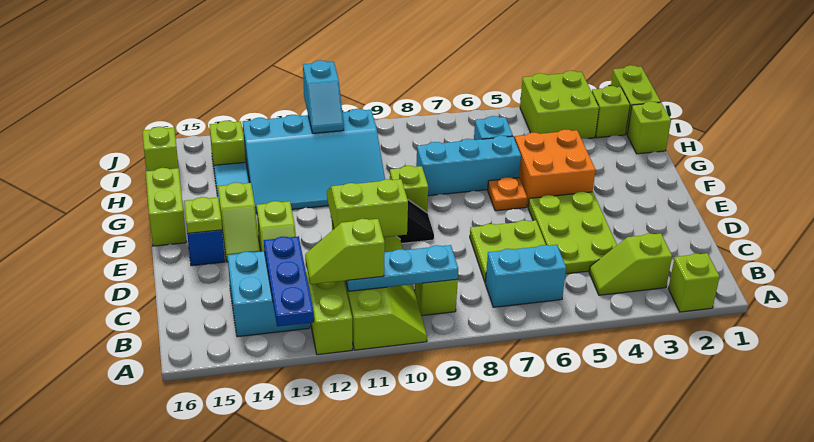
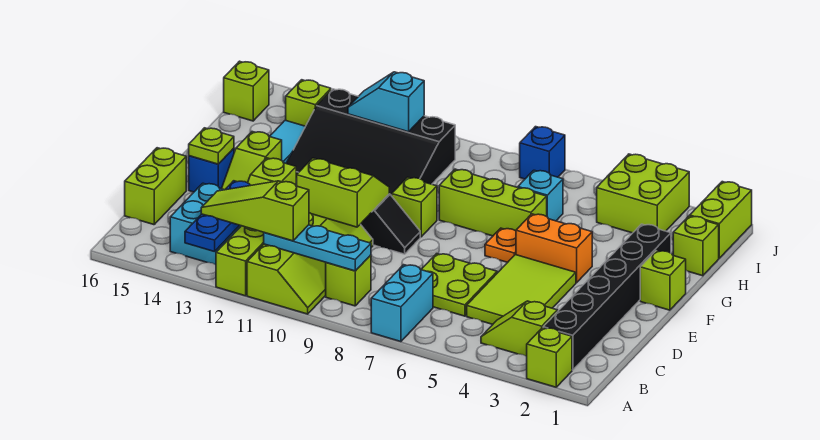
none -> black 1x6 brick [543,224,671,370]
cyan 1x2 brick [485,245,566,307] -> cyan 1x2 brick turned to [371,265,433,342]
lime 1x2 slope [305,219,385,284] -> lime 1x3 slope [201,181,309,241]
lime 2x3 plate [528,192,617,274] -> lime 2x3 tile [467,255,576,324]
orange 2x2 brick [515,129,596,207] -> orange 1x2 brick [516,214,592,283]
lime 1x2 brick [146,168,186,246] -> lime 1x2 brick moved to [125,148,186,225]
cyan 1x3 brick [416,136,521,196] -> lime 1x3 brick [439,169,547,236]
cyan 3x4 slope [243,109,385,213] -> black 3x4 slope [286,89,455,196]
lime 1x1 brick [592,86,630,138] -> lime 1x1 brick moved to [640,251,686,310]
cyan 1x2 slope [303,60,344,133] -> cyan 1x2 slope turned to [348,72,424,132]
none -> blue 1x1 brick [520,127,565,179]

